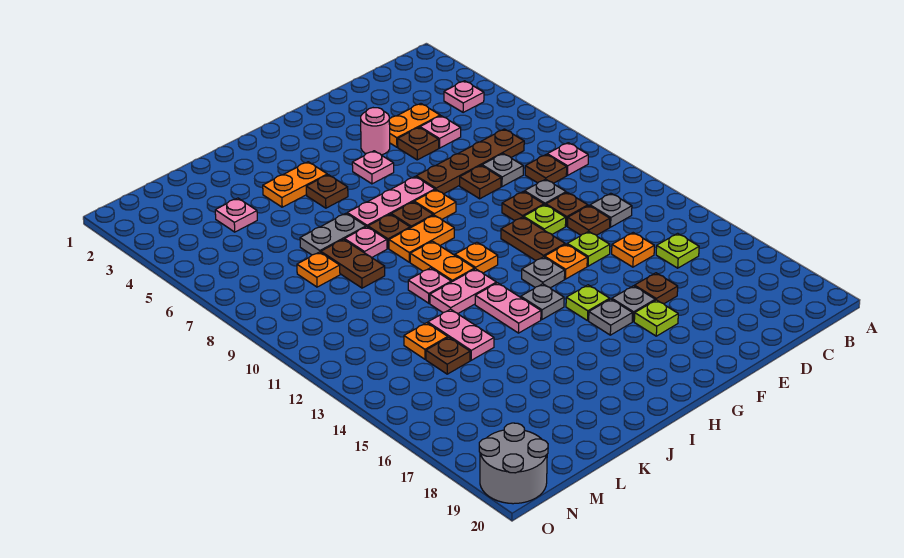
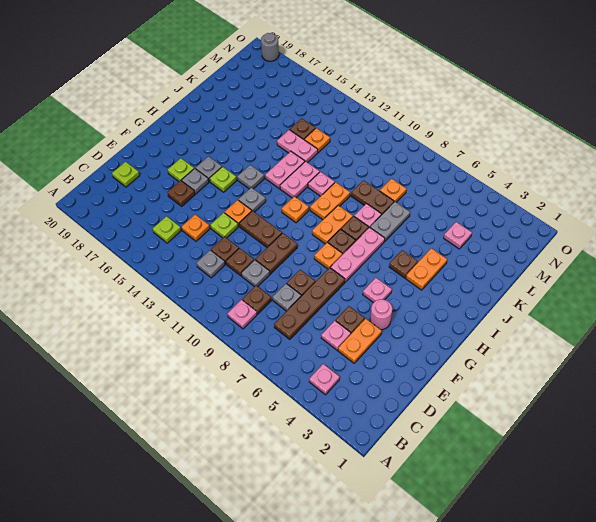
brown 1x1 plate [502,191,544,221] -> brown 1x2 plate [255,233,297,274]
lime 1x1 plate [524,205,566,234] -> lime 1x1 plate moved to [112,162,140,187]
orange 1x2 plate [410,241,475,282] -> orange 1x2 plate turned to [310,182,350,220]
pink 1x2 plate [475,283,541,333] -> pink 1x2 plate turned to [265,151,305,189]
grey 2x2 round brick [479,423,548,504] -> grey 1x1 round brick [261,33,279,61]

